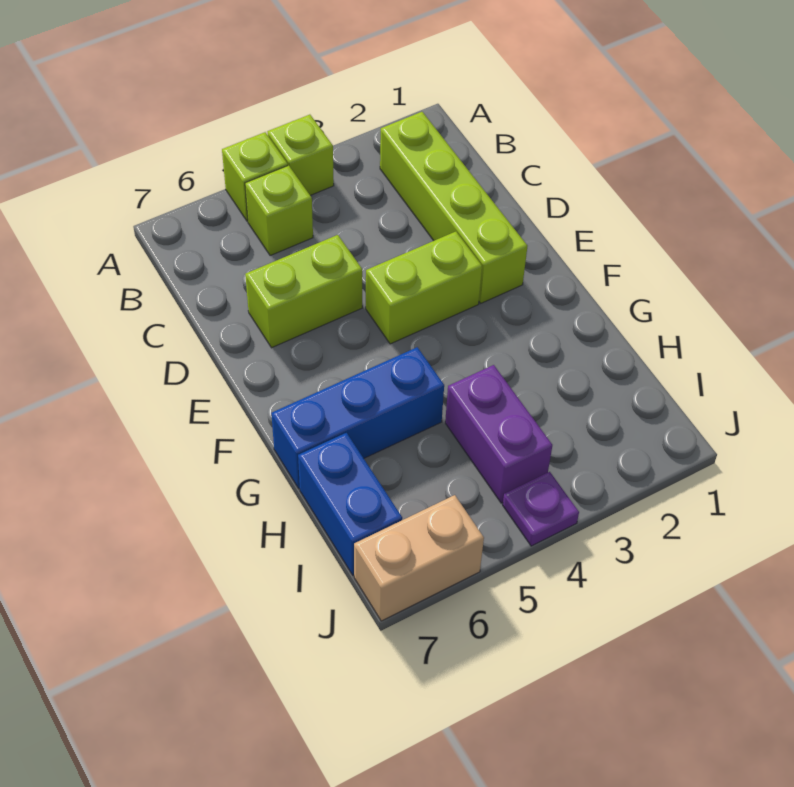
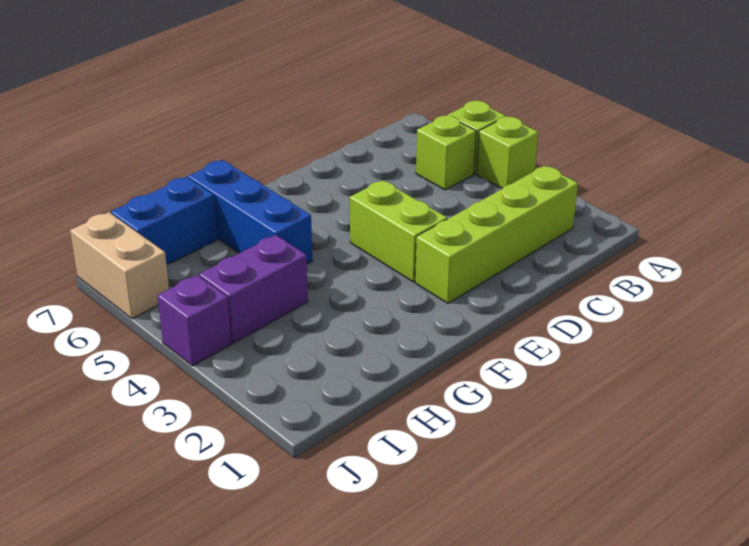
lime 1x2 brick [245,235,362,348] -> none
purple 1x1 plate [503,472,579,546] -> purple 1x1 brick [157,275,231,366]

